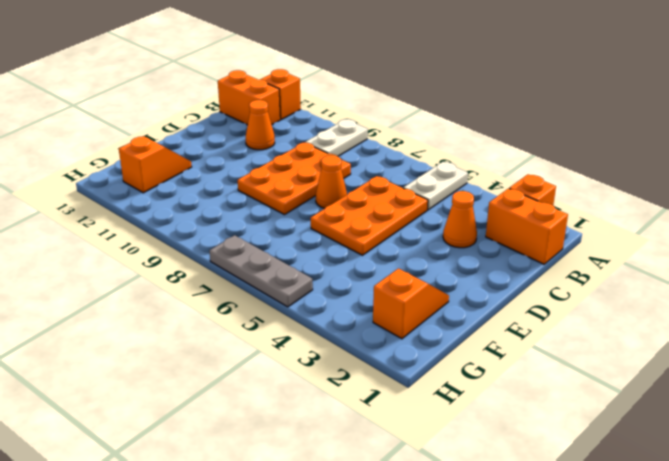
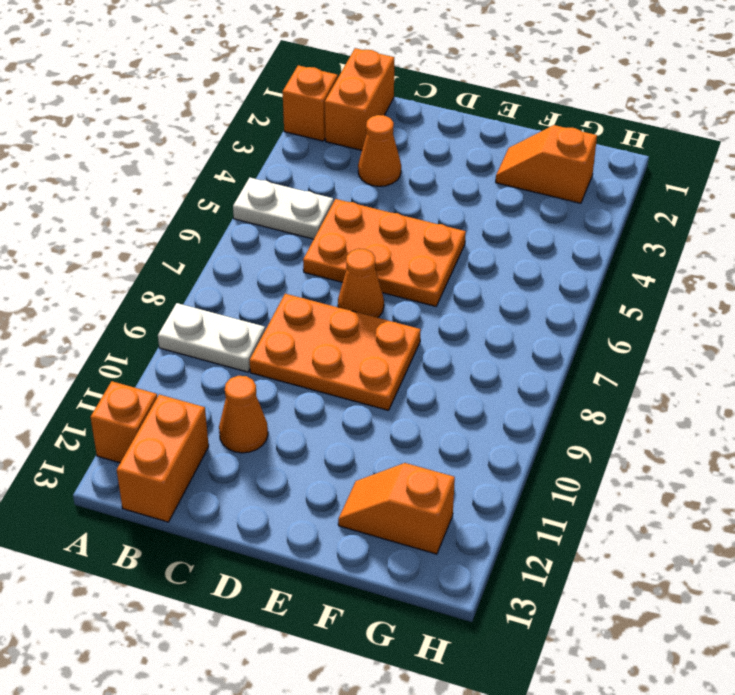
grey 1x3 plate [210,235,313,307] -> none

